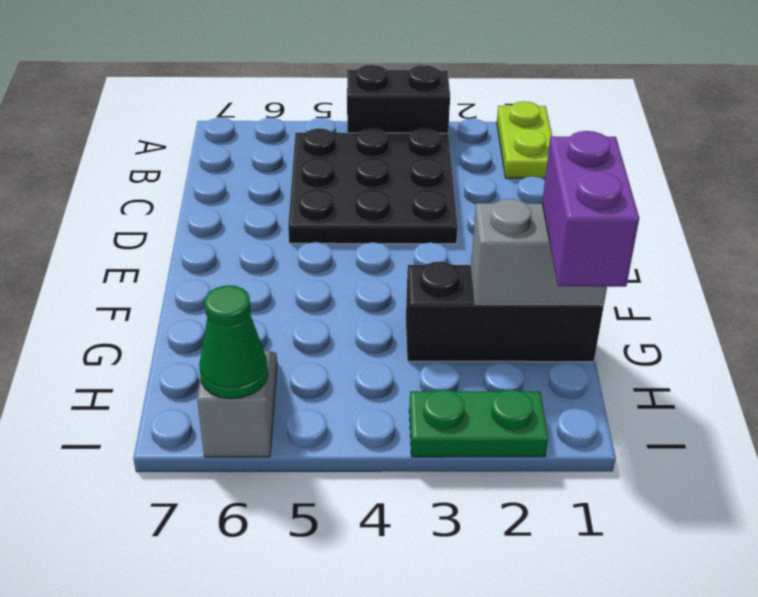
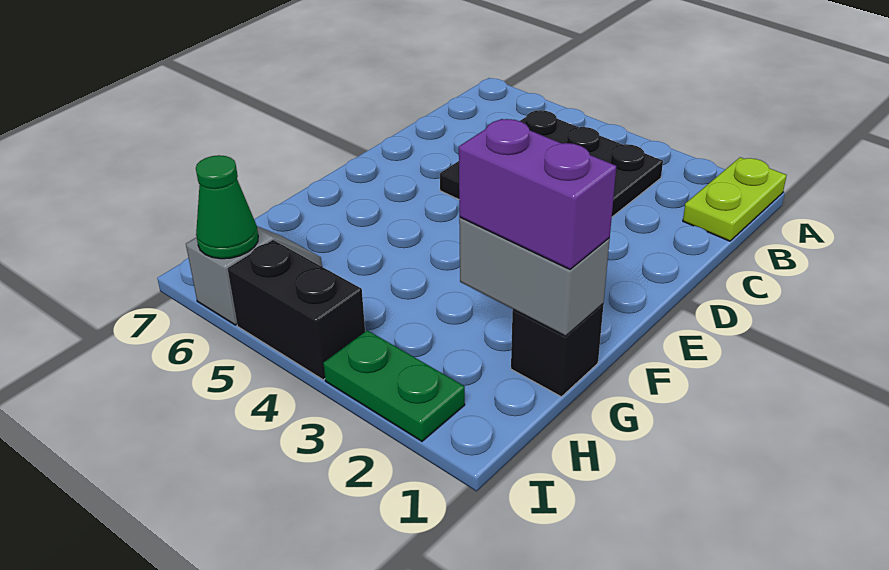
black 1x2 brick [347,65,450,133] -> black 1x2 brick moved to [228,240,365,380]
black 1x3 brick [406,262,604,362] -> black 1x1 brick [511,304,604,397]
purple 1x2 brick [542,131,639,287] -> purple 1x2 brick turned to [459,119,616,269]

